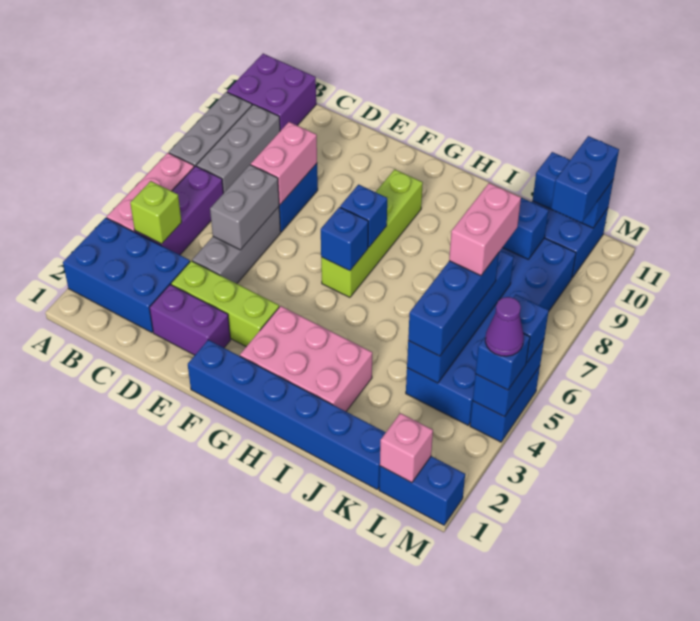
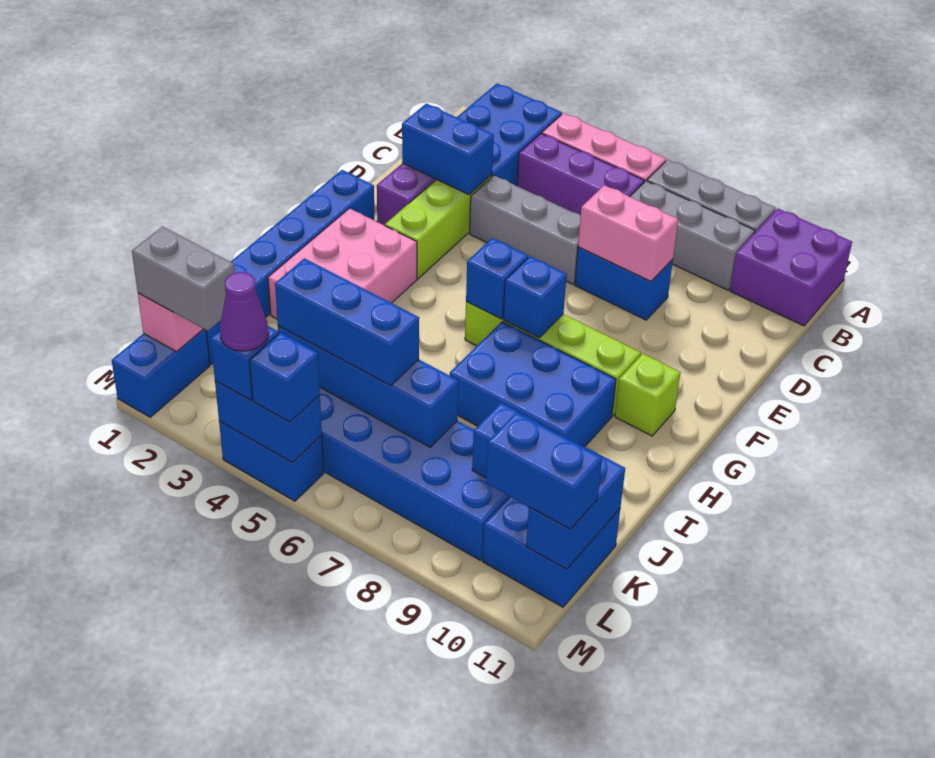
lime 1x1 brick [130,181,182,244] -> lime 1x1 brick moved to [615,354,681,436]
none -> blue 1x2 brick [402,104,494,195]
grey 1x2 brick [210,165,279,250] -> grey 1x2 brick moved to [132,227,235,331]
none -> blue 2x3 brick [450,322,616,447]
pink 1x2 brick [449,183,521,276] -> none

